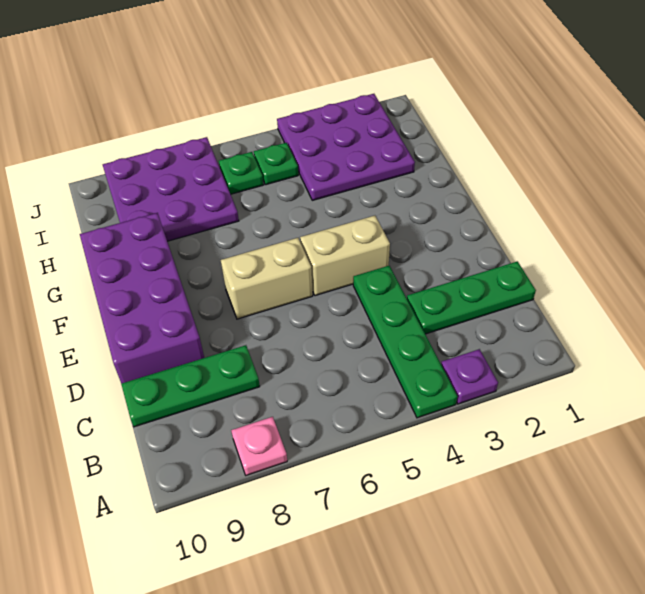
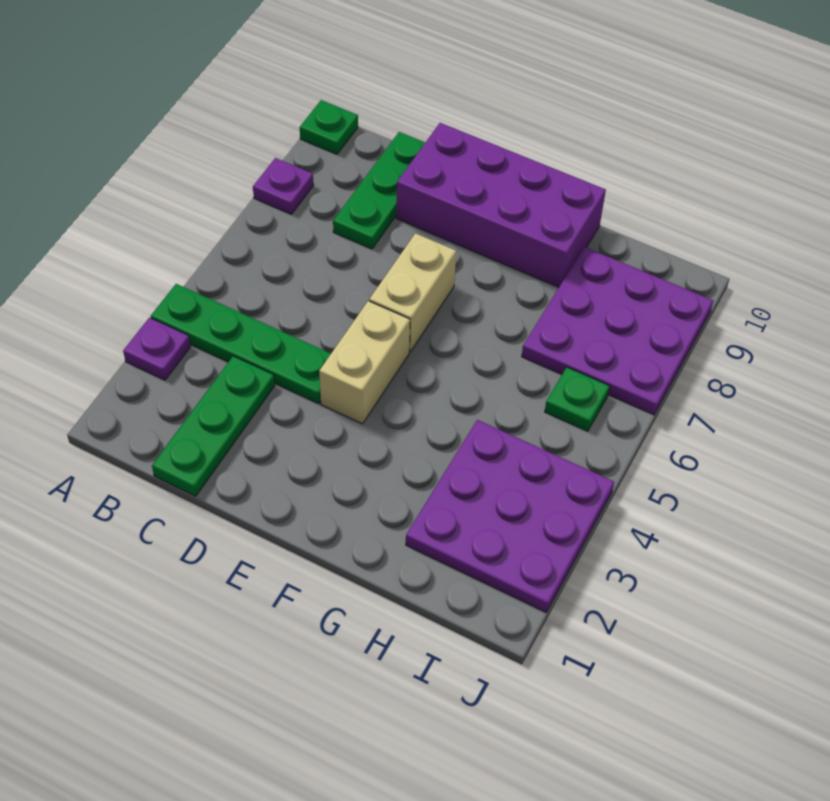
pink 1x1 plate [231,417,287,475] -> purple 1x1 plate [253,158,314,214]
green 1x1 plate [254,143,298,185] -> green 1x1 plate moved to [300,100,358,154]

